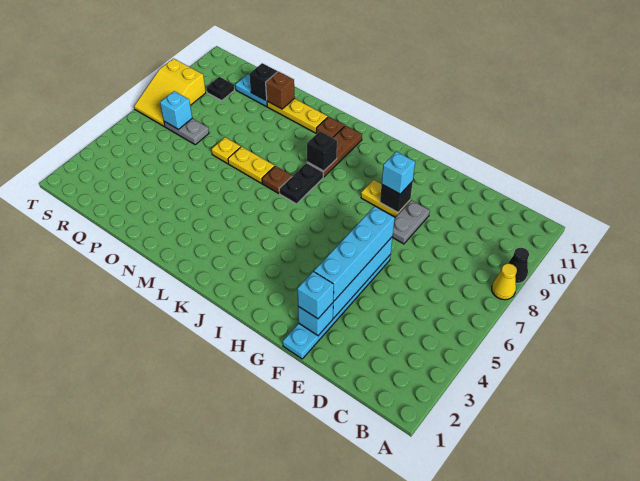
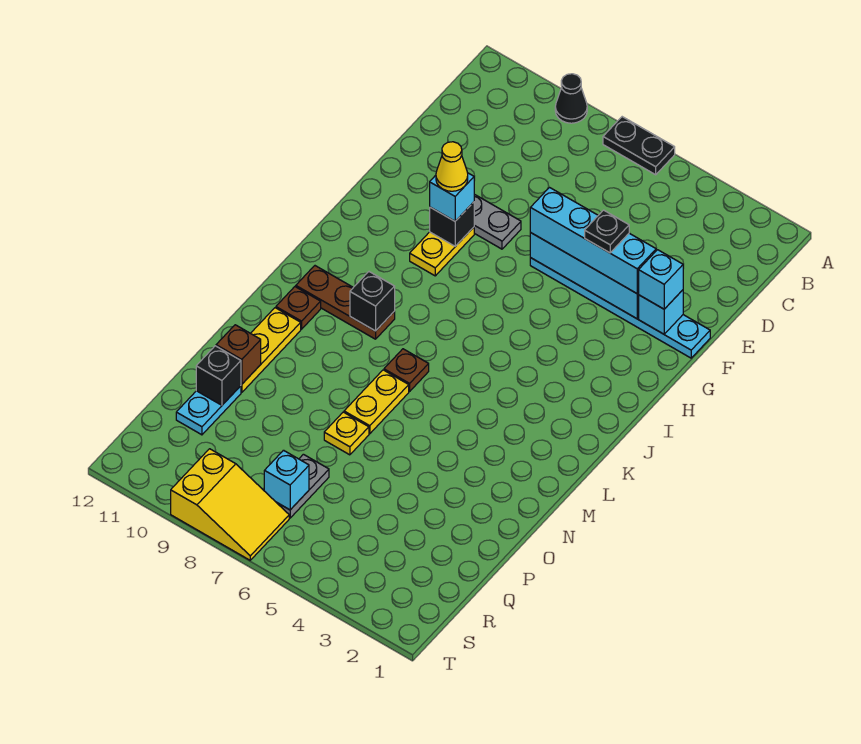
yellow 1x1 cone [492,264,517,300] -> yellow 1x1 cone moved to [436,142,468,191]
black 1x2 plate [279,163,323,204] -> black 1x2 plate moved to [603,117,675,175]
black 1x1 plate [206,77,234,101] -> black 1x1 plate moved to [585,210,629,253]

